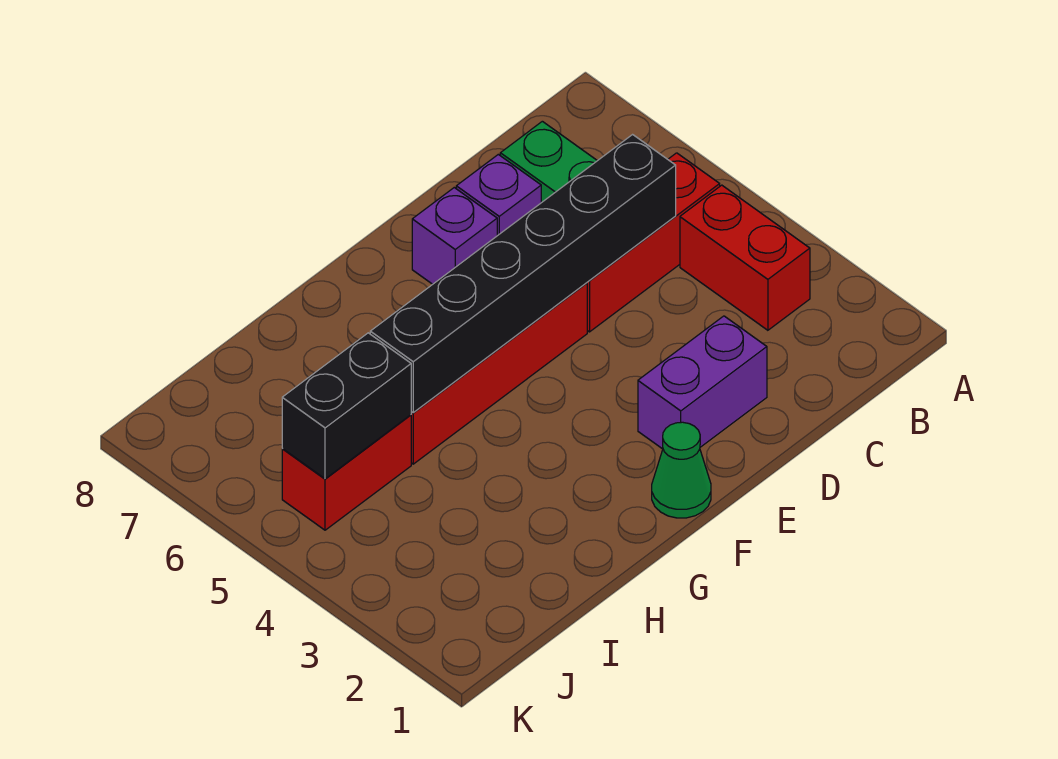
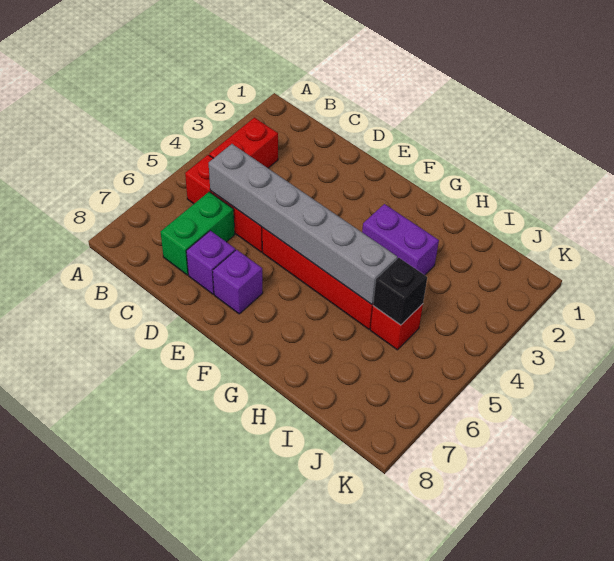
black 1x6 brick [370,135,676,412] -> grey 1x6 brick [209,144,397,304]
purple 1x2 brick [638,316,767,449] -> purple 1x2 brick moved to [362,204,439,275]
green 1x1 cone [652,422,711,518] -> none
red 1x2 brick [282,415,411,530] -> red 1x1 brick [370,304,423,350]
black 1x2 brick [282,333,411,479] -> black 1x1 brick [373,258,427,325]

